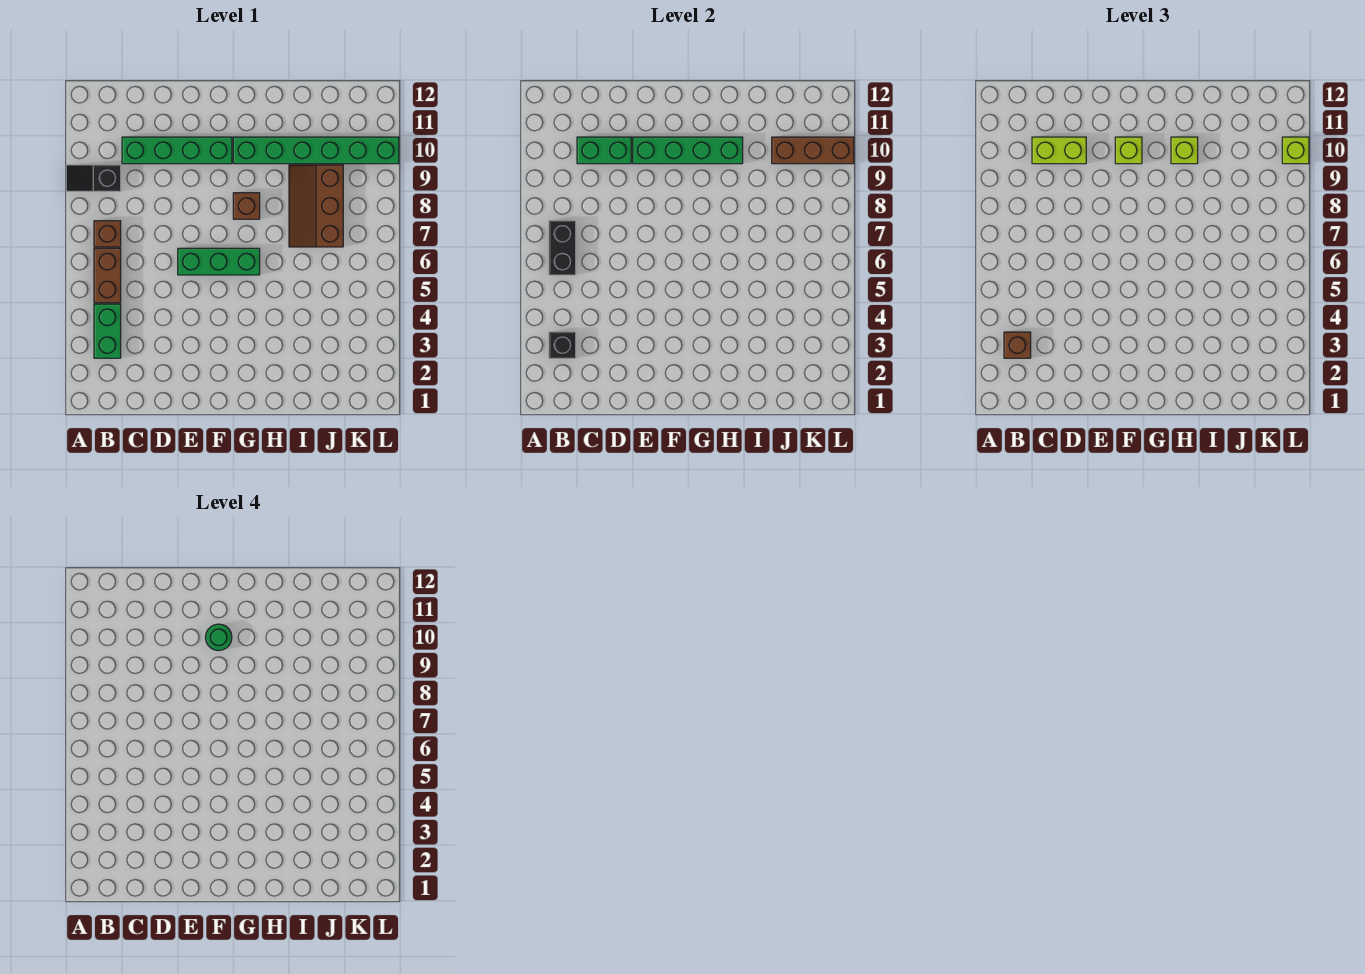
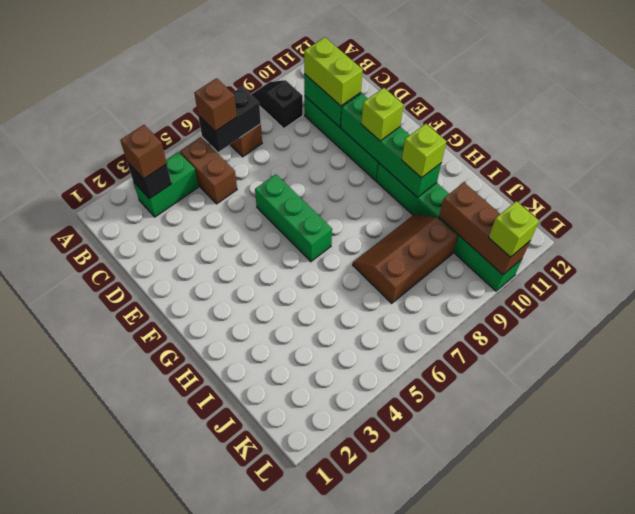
brown 1x2 brick [94,248,121,303] -> brown 1x2 brick turned to [180,137,237,204]
green 1x1 round brick [205,624,232,651] -> none
brown 1x1 brick [233,193,260,219] -> brown 1x1 brick moved to [194,78,237,131]

